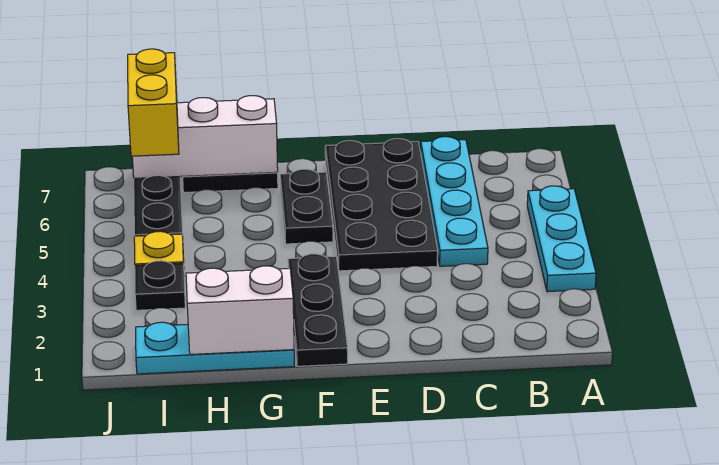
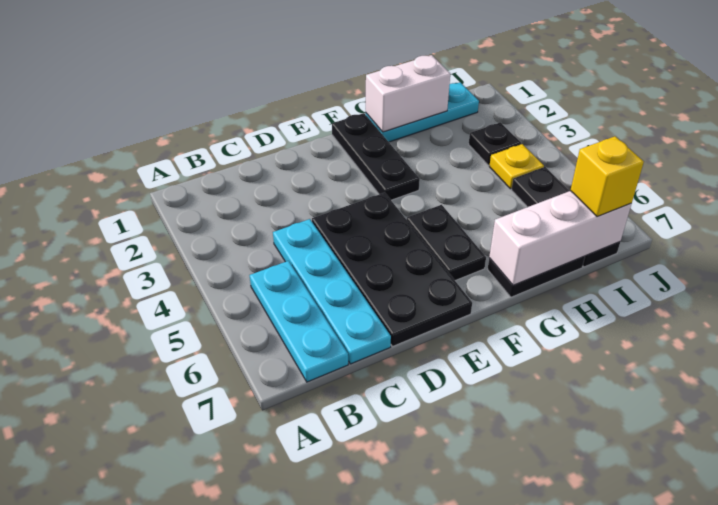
cyan 1x3 plate [527,186,596,292] -> cyan 1x3 plate moved to [250,261,348,382]
yellow 1x2 brick [128,49,179,156] -> yellow 1x1 brick [570,136,644,217]

